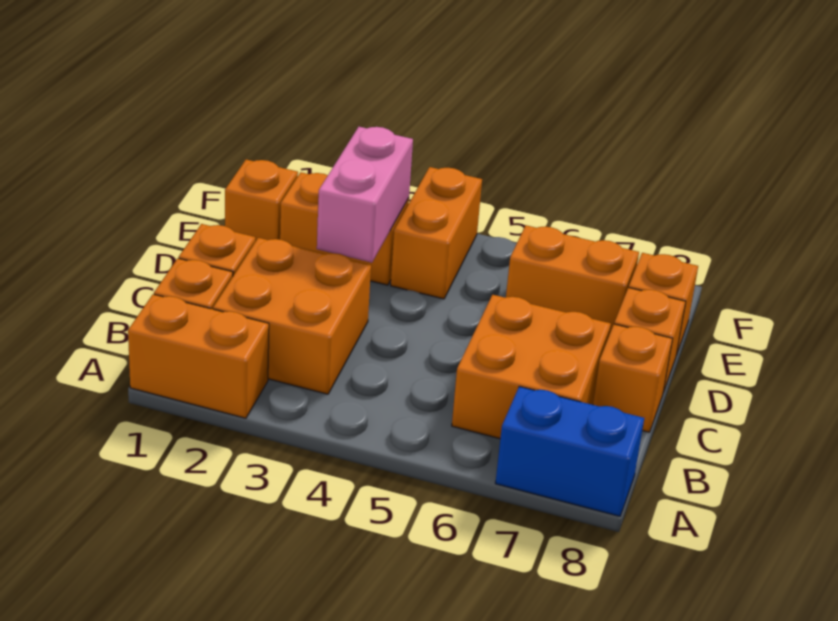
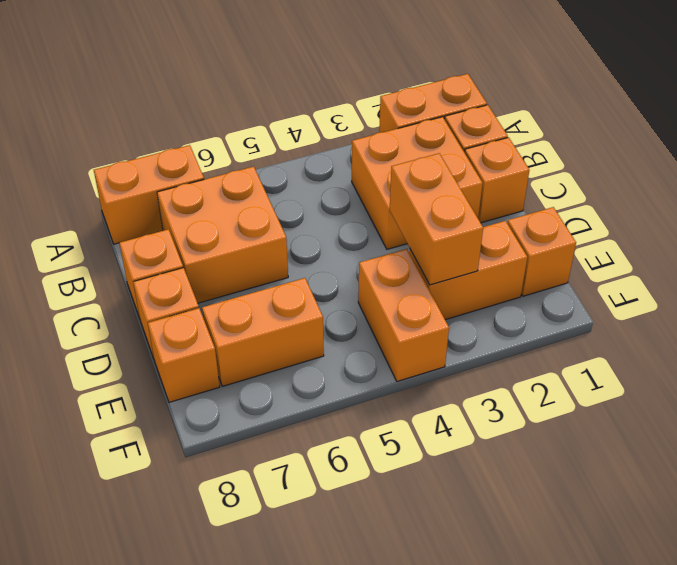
blue 1x2 brick [495,386,644,516] -> orange 1x2 brick [94,145,204,244]
pink 1x2 brick [317,127,413,263] -> orange 1x2 brick [390,153,483,285]

